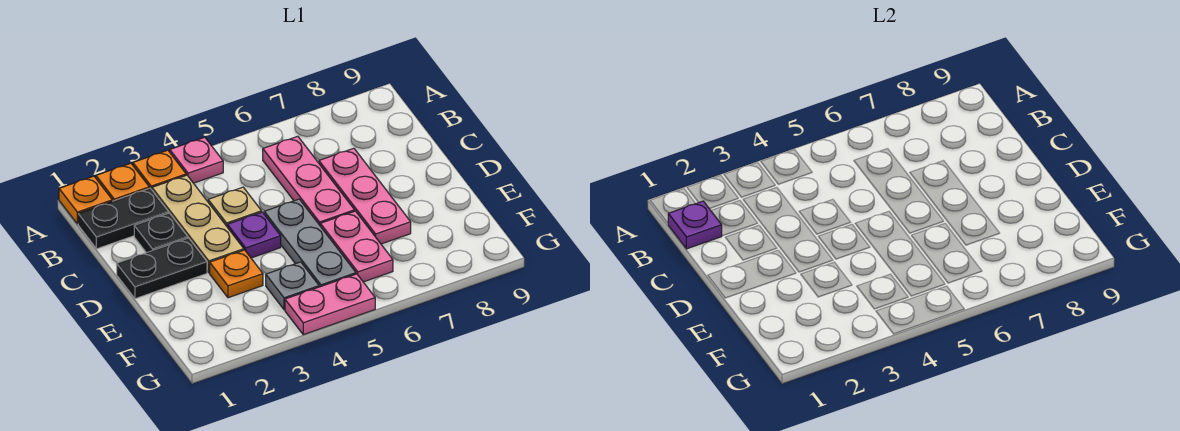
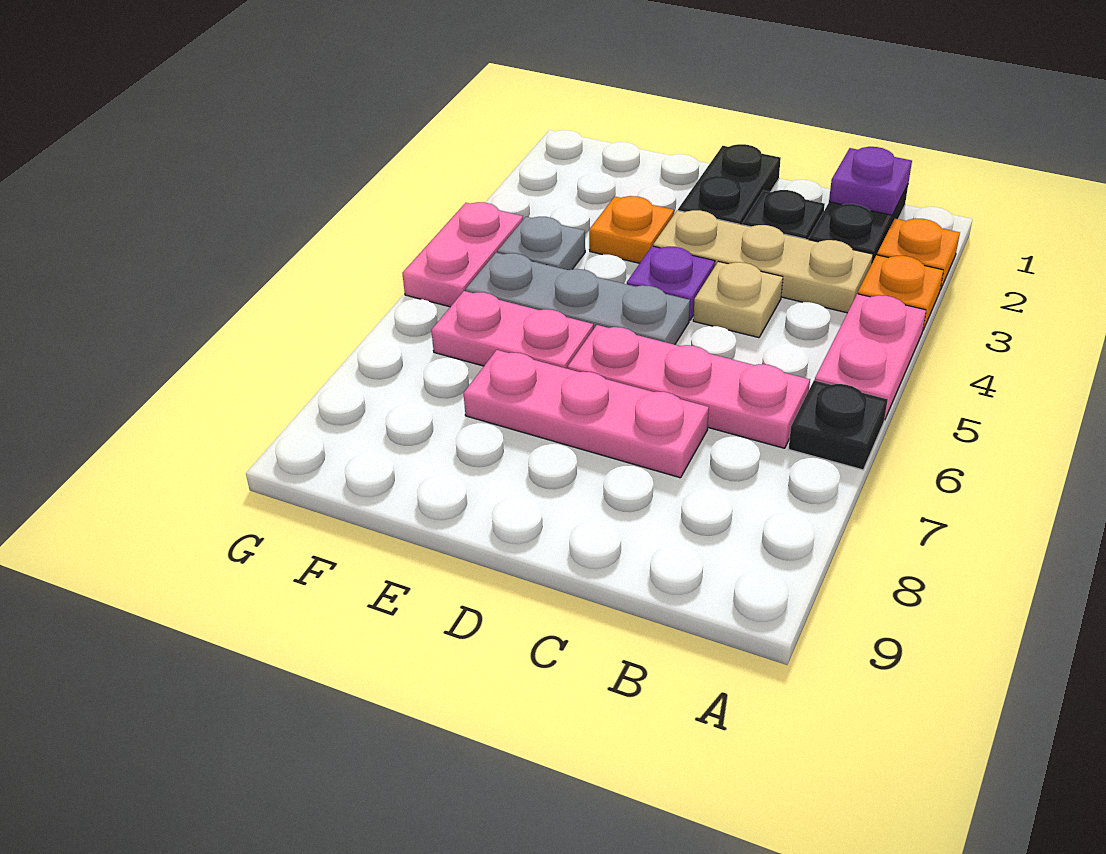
orange 1x1 plate [59,176,112,224] -> none
pink 1x1 plate [170,137,223,183] -> pink 1x2 plate [815,294,926,420]
none -> black 1x1 plate [789,380,888,470]

